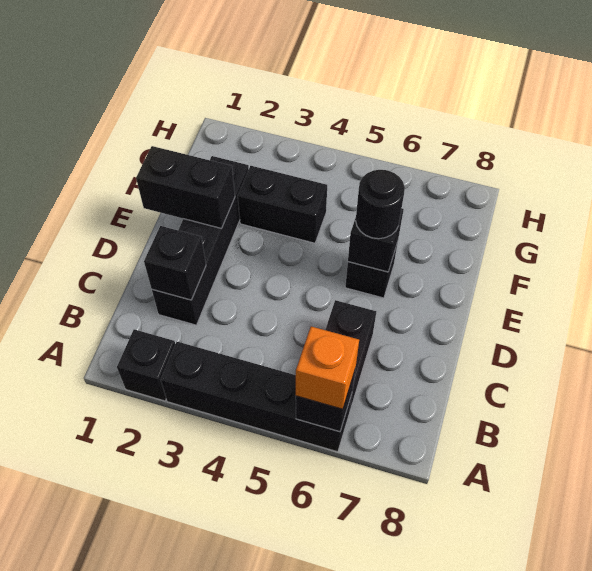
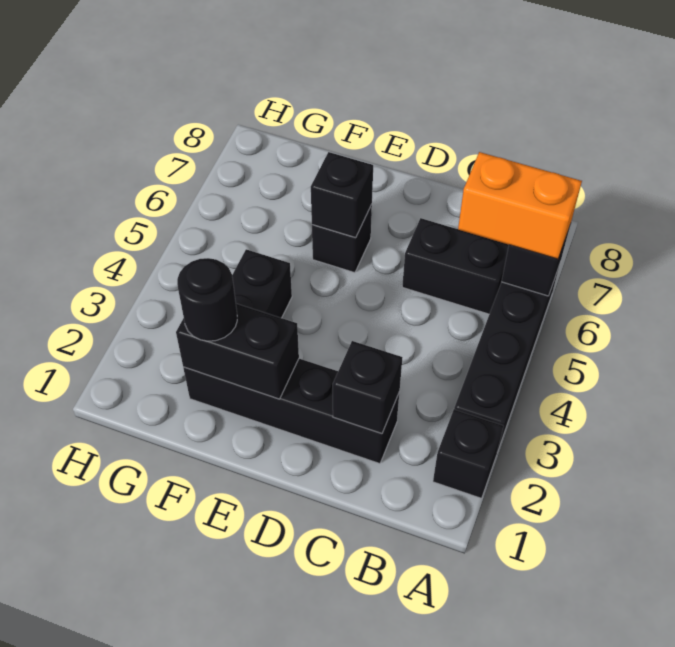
orange 1x1 brick [296,326,359,409] -> orange 1x2 brick [458,152,582,259]
black 1x2 brick [136,146,235,228] -> black 1x2 brick turned to [176,304,299,399]
black 1x1 round brick [356,170,405,239] -> black 1x1 round brick moved to [177,258,237,341]

